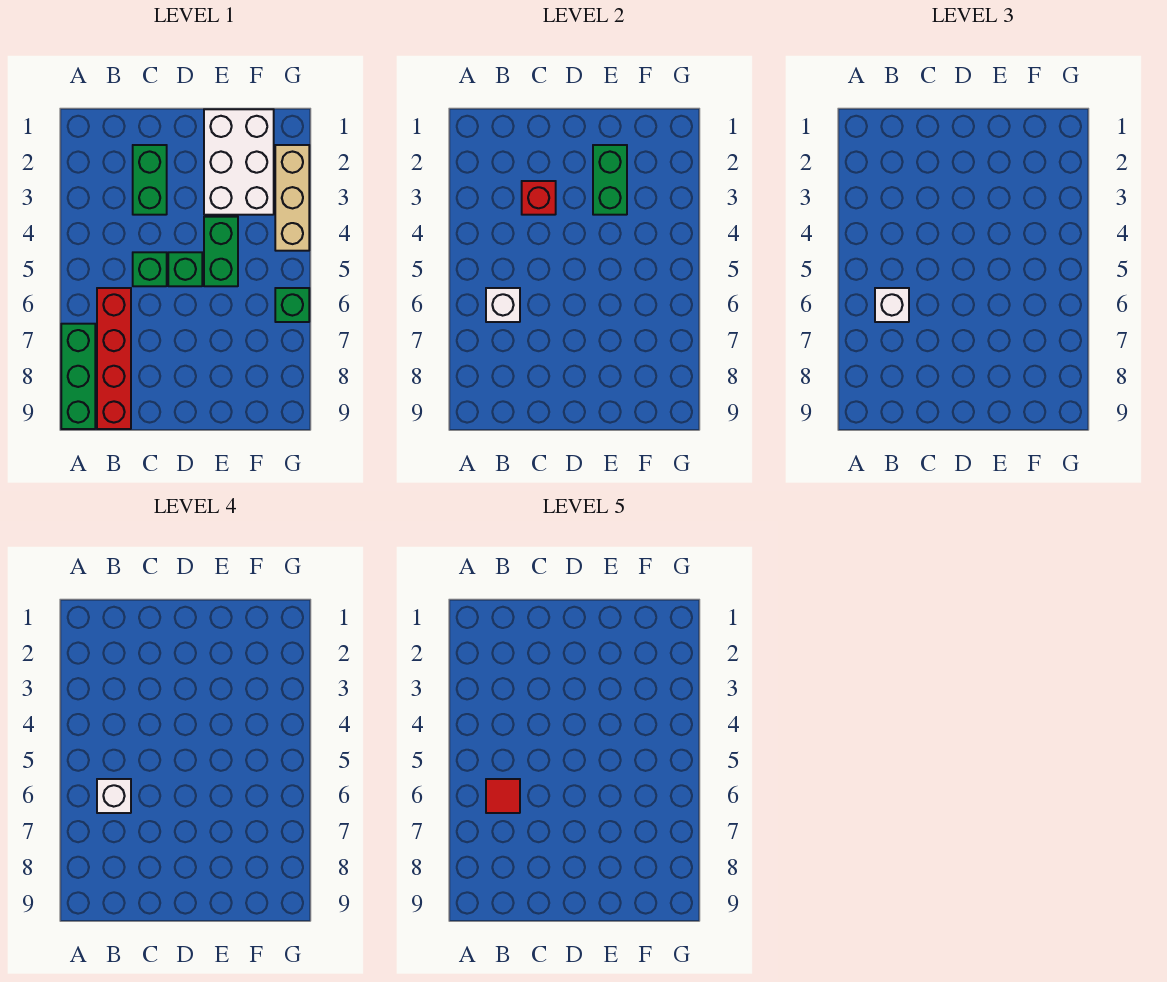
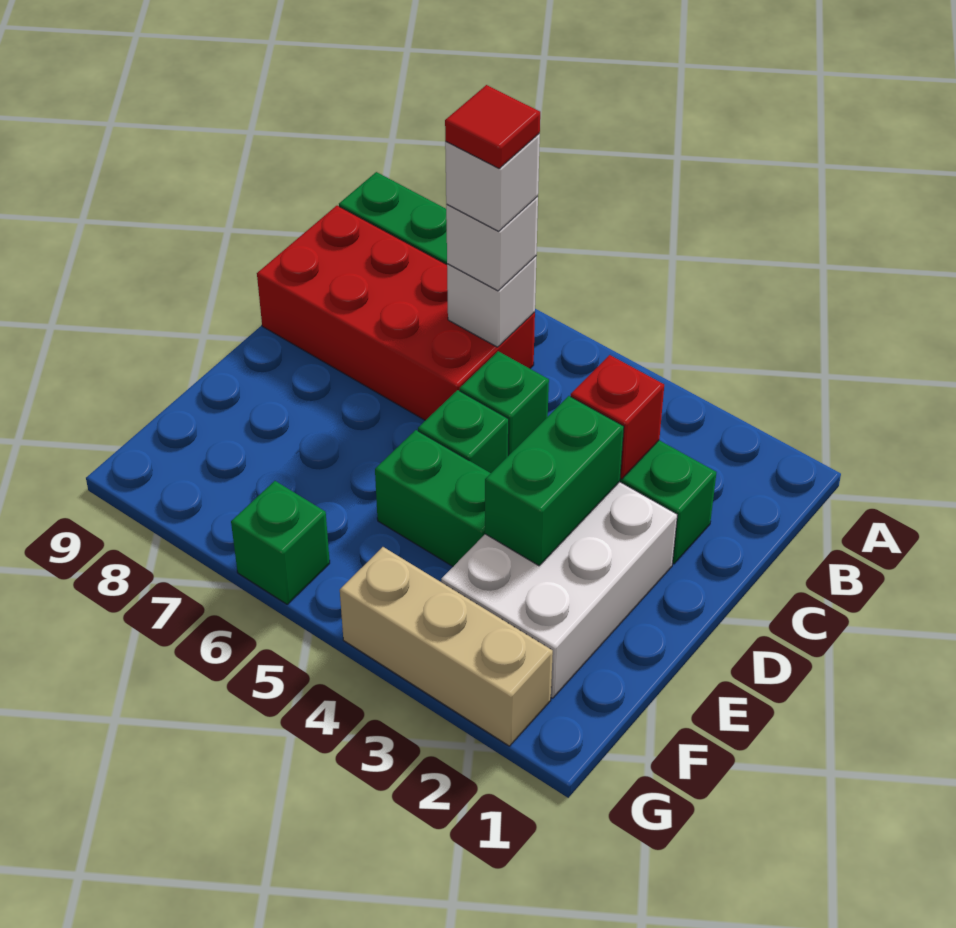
red 1x4 brick [97,288,131,429] -> red 2x4 brick [257,206,535,420]
white 2x3 brick [204,109,274,215] -> white 2x3 brick turned to [441,482,677,698]
green 1x2 brick [593,145,627,215] -> green 1x2 brick turned to [485,396,624,566]

